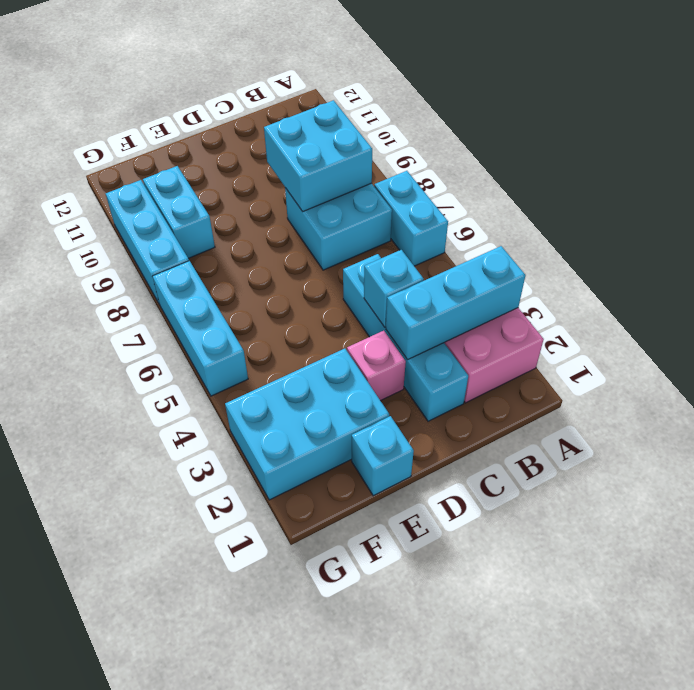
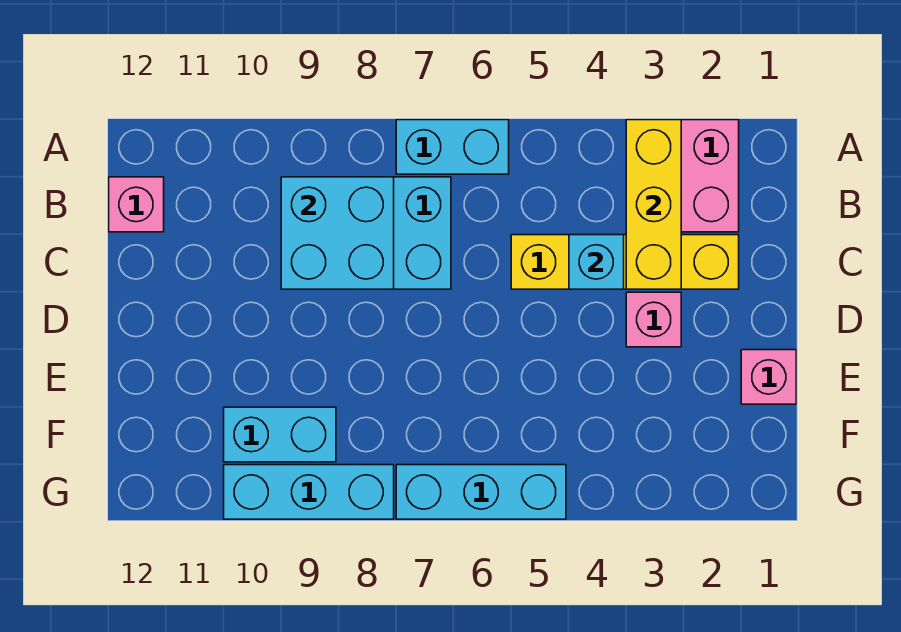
cyan 1x3 brick [386,246,526,360] -> yellow 1x3 brick [626,120,681,289]
none -> pink 1x1 brick [109,177,164,232]
cyan 1x4 brick [343,254,468,421] -> yellow 1x4 brick [511,235,739,289]
cyan 1x1 brick [352,416,414,496] -> pink 1x1 brick [741,350,796,404]
cyan 2x3 brick [225,349,389,500] -> none

